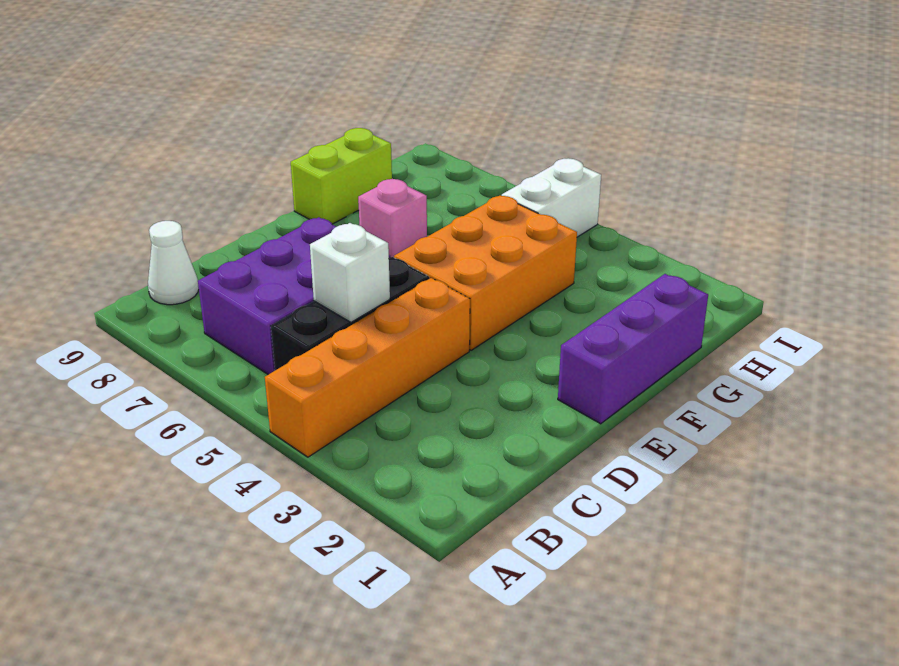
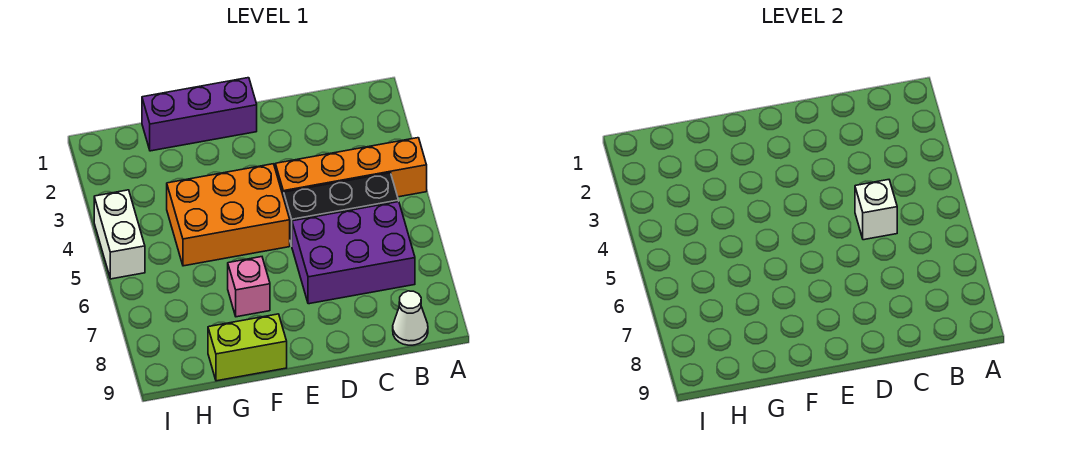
white 1x2 brick [502,158,601,237] -> white 1x2 brick turned to [94,190,145,279]

